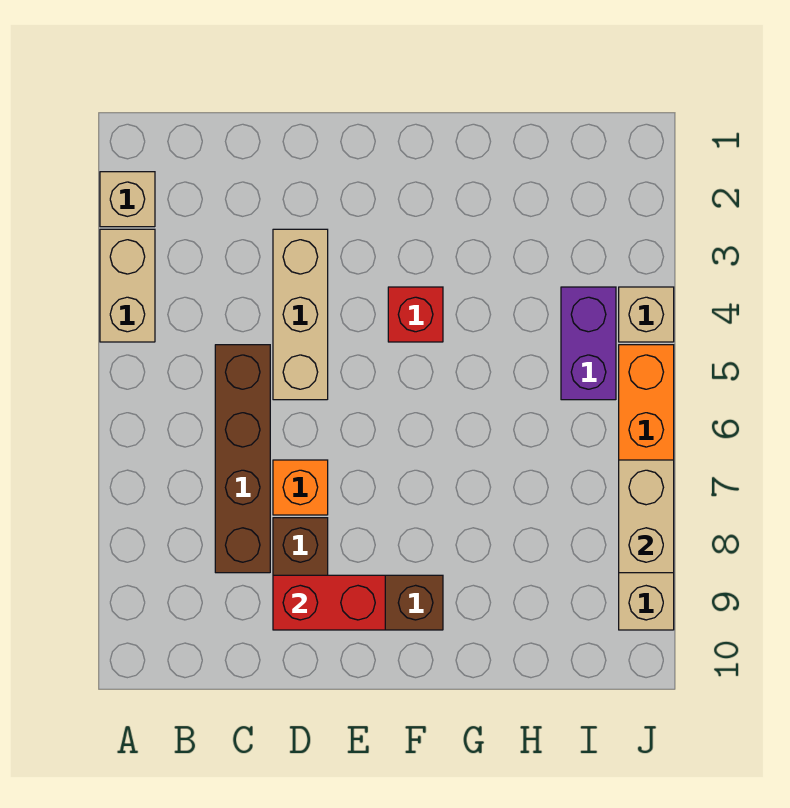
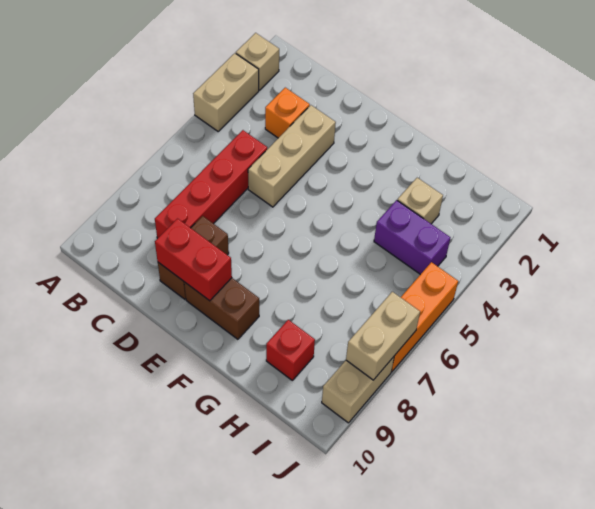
brown 1x4 brick [215,345,270,573] -> red 1x4 brick [155,130,267,239]
orange 1x1 brick [273,460,328,515] -> orange 1x1 brick moved to [265,88,310,138]
red 1x1 brick [388,287,443,342] -> red 1x1 brick moved to [266,320,315,380]
purple 1x2 brick [561,287,616,400] -> purple 1x2 brick turned to [374,200,451,274]
tan 1x1 brick [619,287,674,342] -> tan 1x1 brick moved to [397,178,443,224]

